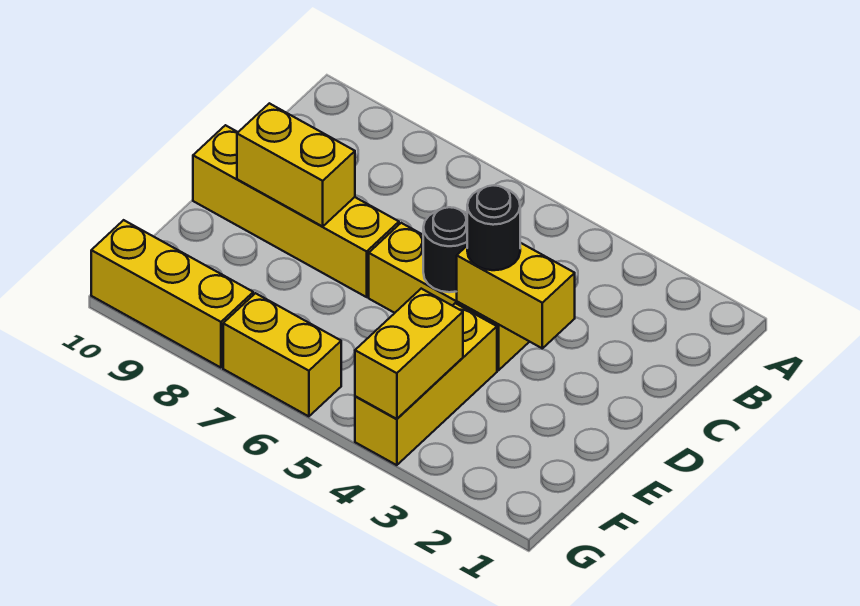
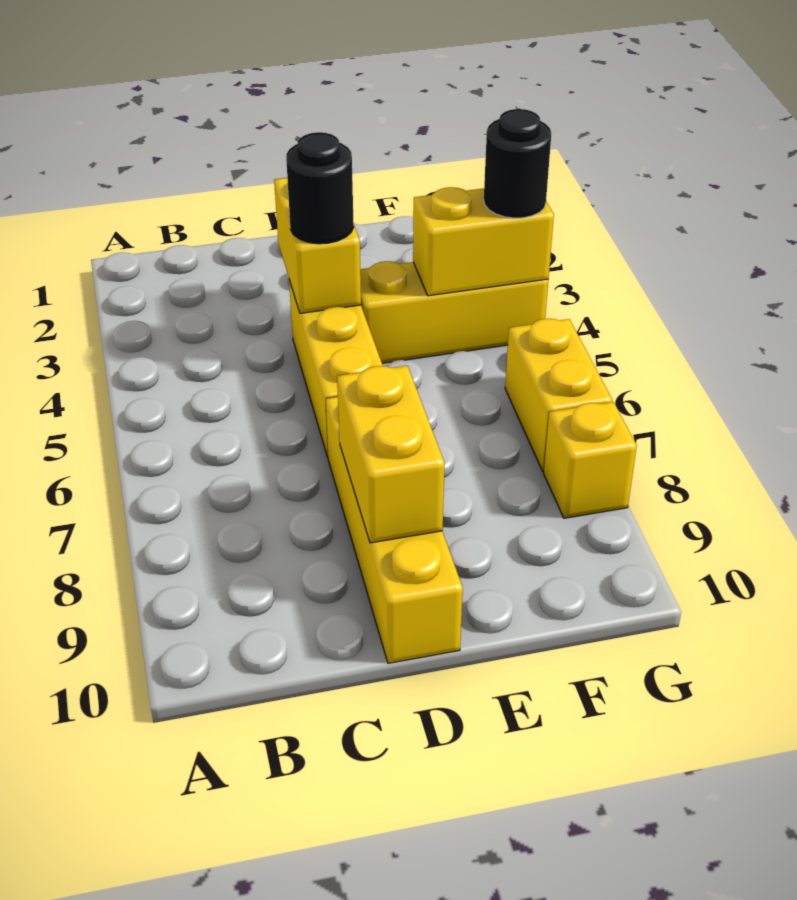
black 1x1 round brick [423,207,467,292] -> black 1x1 round brick moved to [484,109,551,218]
yellow 1x3 brick [91,220,253,368] -> yellow 1x1 brick [544,402,637,518]

